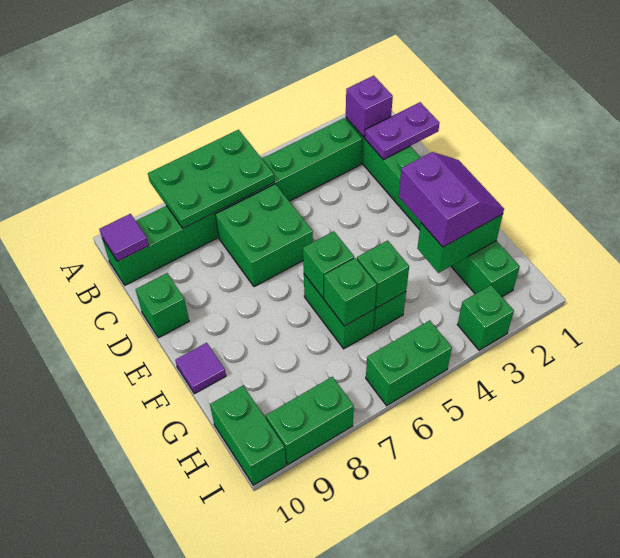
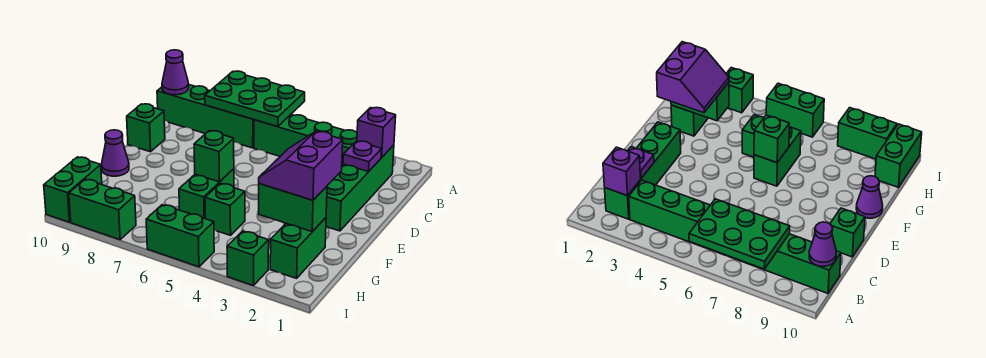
purple 1x1 tile [99,214,149,261] -> purple 1x1 cone [162,50,189,95]
purple 1x2 plate [365,102,439,160] -> purple 1x1 plate [343,141,382,172]
green 2x2 brick [215,184,313,287] -> none
purple 2x2 slope [399,152,504,247] -> purple 2x2 slope turned to [259,131,343,200]
purple 1x1 tile [175,343,226,394] -> purple 1x1 cone [101,130,129,176]
green 1x1 brick [357,240,409,308] -> none
green 1x1 brick [324,258,377,326] -> none

